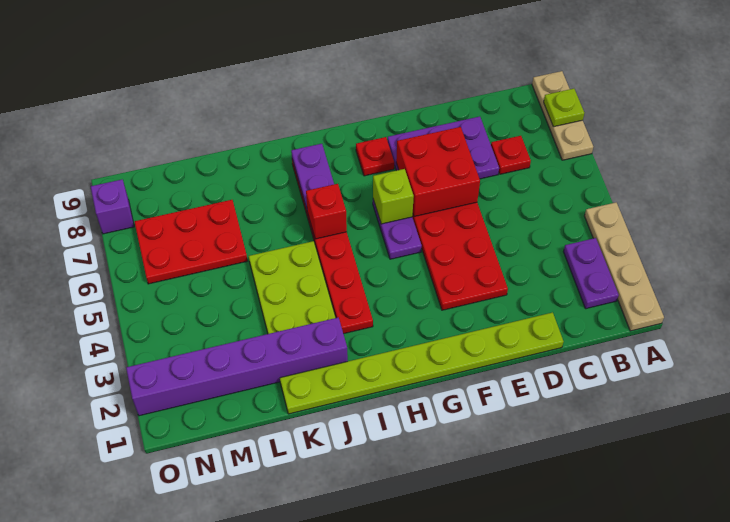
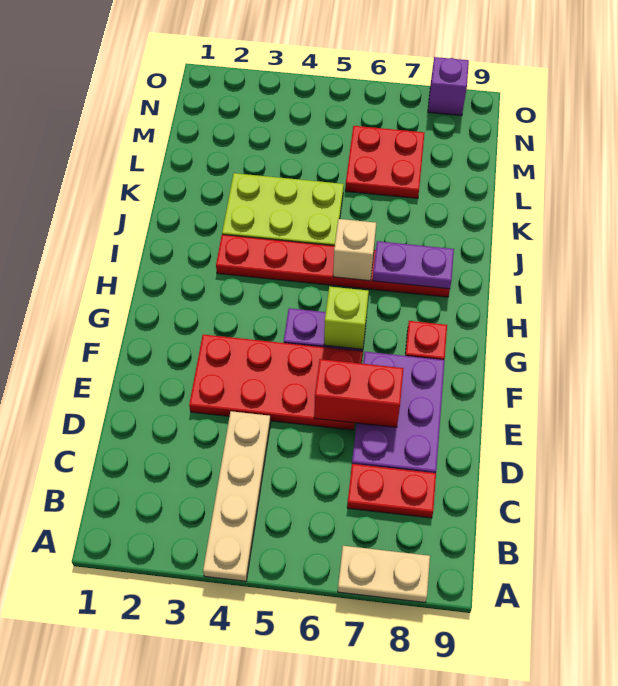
tan 1x4 plate [585,203,664,331] -> tan 1x4 plate turned to [203,411,271,581]
tan 1x3 plate [532,71,593,160] -> tan 1x2 plate [338,546,430,602]
lime 1x1 plate [544,89,584,127] -> none
purple 1x2 plate [563,238,619,309] -> none
red 1x1 plate [491,136,531,174] -> red 1x2 plate [347,464,436,518]
lime 1x8 plate [280,312,564,414] -> none
red 2x2 brick [396,127,480,217] -> red 1x2 brick [314,359,404,427]
red 1x1 brick [306,184,347,239] -> tan 1x1 brick [333,219,376,281]
purple 1x6 brick [126,317,348,416] -> none
red 2x3 plate [135,200,247,284] -> red 2x2 plate [345,126,425,198]

